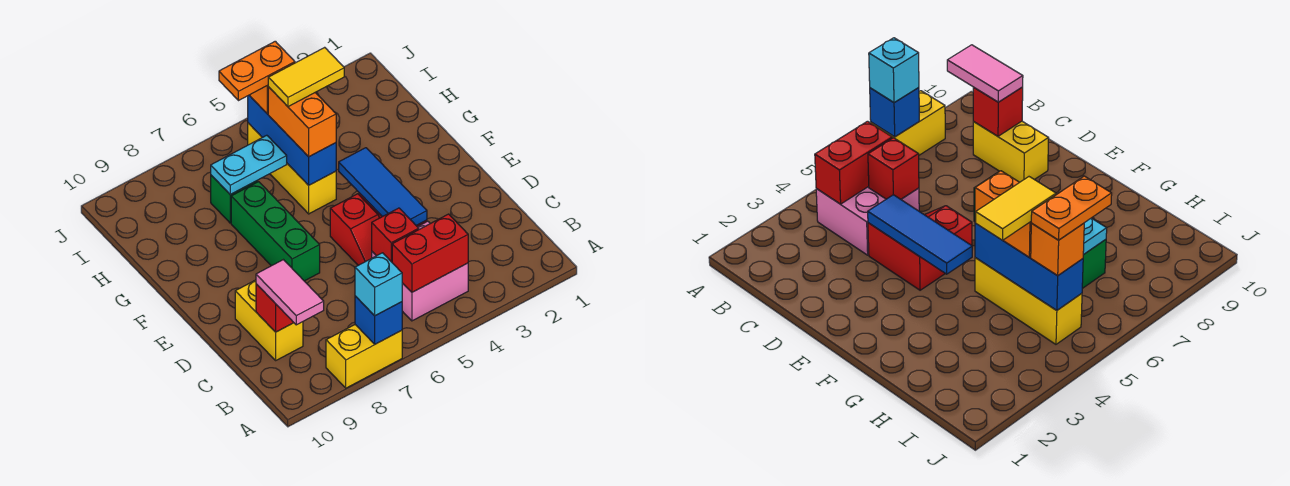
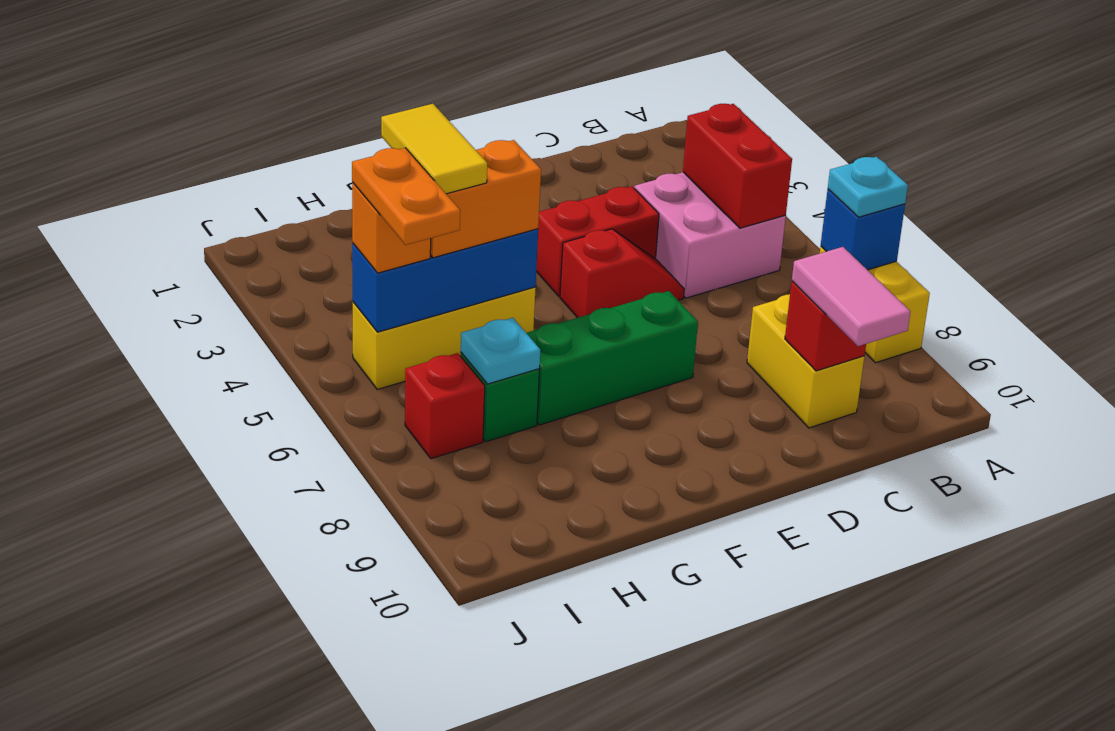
cyan 1x1 brick [355,253,402,316] -> cyan 1x1 plate [828,157,908,217]
pink 1x2 tile [256,260,324,325] -> pink 1x2 tile turned to [792,247,911,346]
red 1x1 brick [372,208,419,262] -> red 1x1 brick moved to [405,353,485,459]
yellow 1x2 brick [235,280,303,360] -> yellow 1x2 brick turned to [747,294,864,428]
blue 1x3 tile [339,148,427,226] -> none
cyan 1x2 plate [211,135,287,194] -> cyan 1x1 plate [461,318,540,384]

